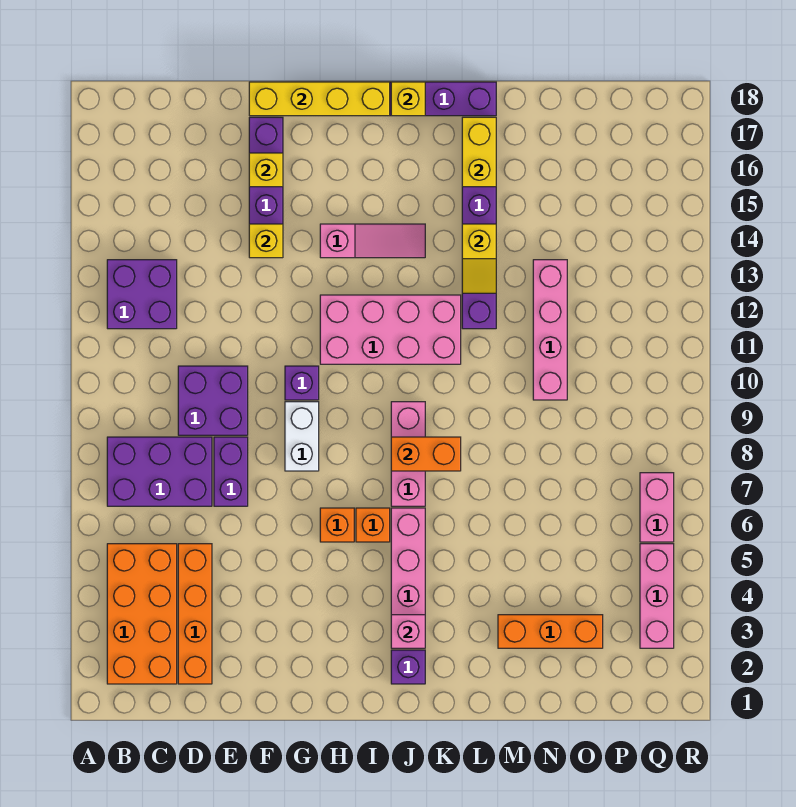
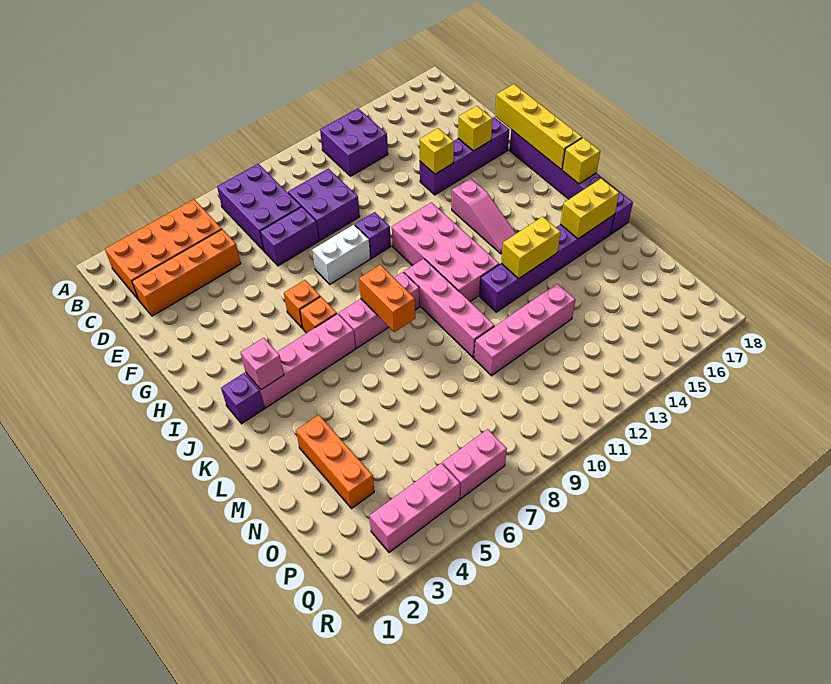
none -> pink 1x4 brick [404,259,495,358]
yellow 1x2 slope [462,224,496,293] -> yellow 1x2 brick [501,217,561,279]

